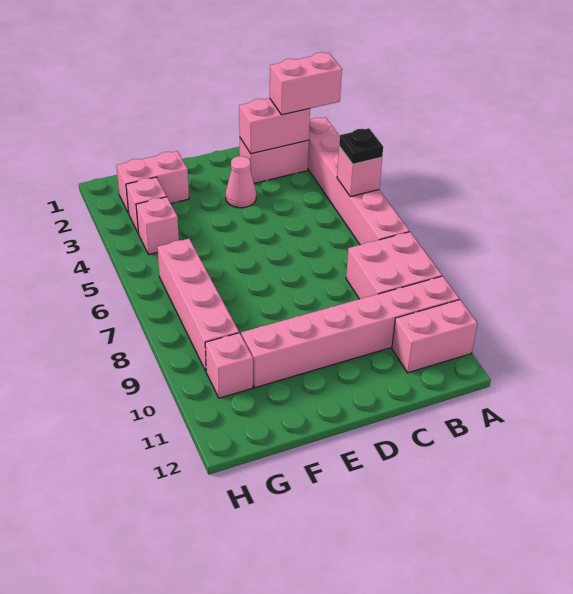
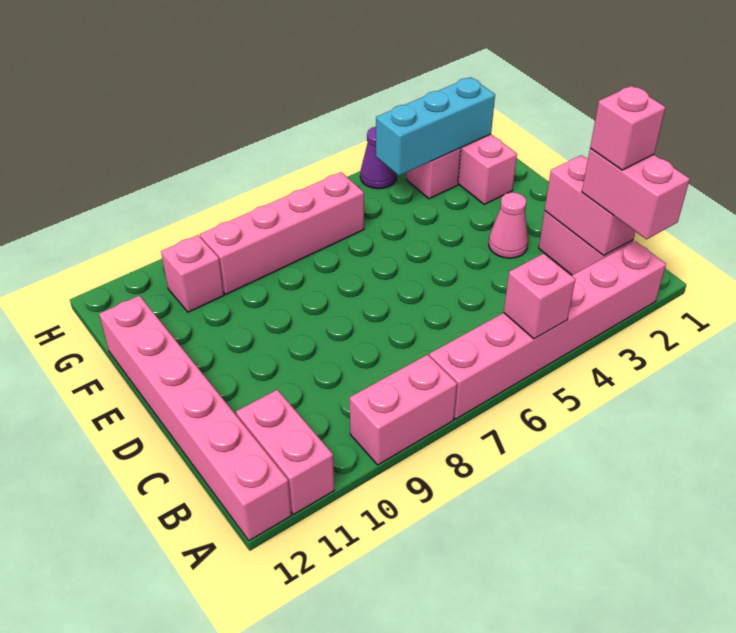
black 1x1 plate [339,128,383,164] -> none
pink 2x2 brick [346,232,442,299] -> pink 1x2 brick [350,355,457,465]
pink 1x6 brick [241,276,459,388] -> pink 1x6 brick moved to [99,296,291,541]
none -> cyan 1x3 brick [376,77,495,175]
pink 1x1 brick [136,197,179,254] -> pink 1x1 brick moved to [590,86,666,170]
none -> purple 1x1 cone [360,127,397,189]

